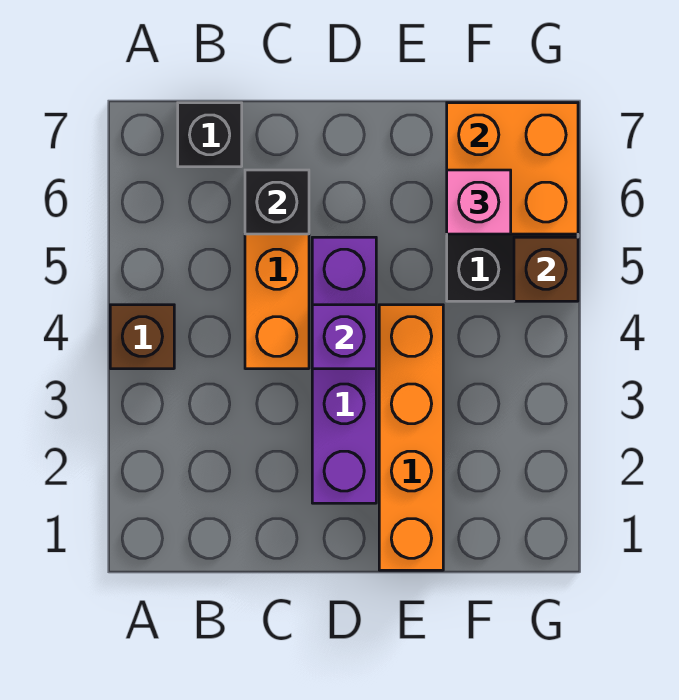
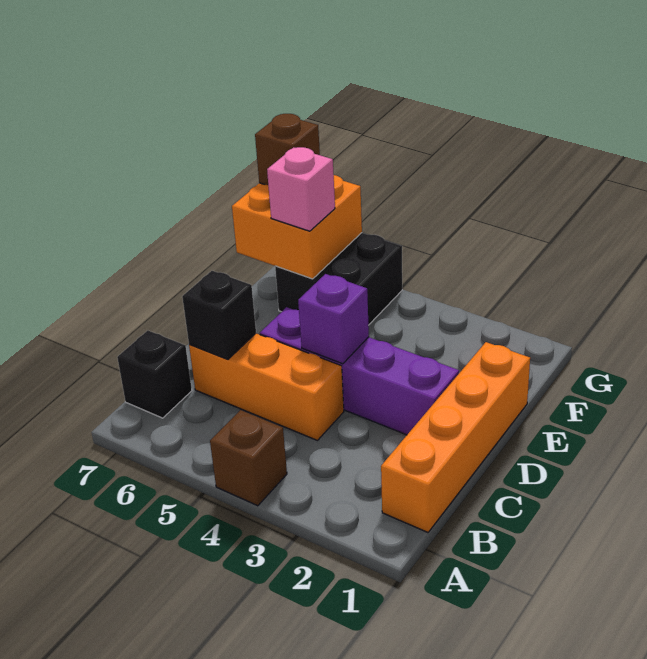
orange 1x4 brick [379,305,443,570] -> orange 1x4 brick turned to [381,342,530,532]
brown 1x1 brick [514,237,578,301] -> brown 1x1 brick moved to [255,114,320,185]

